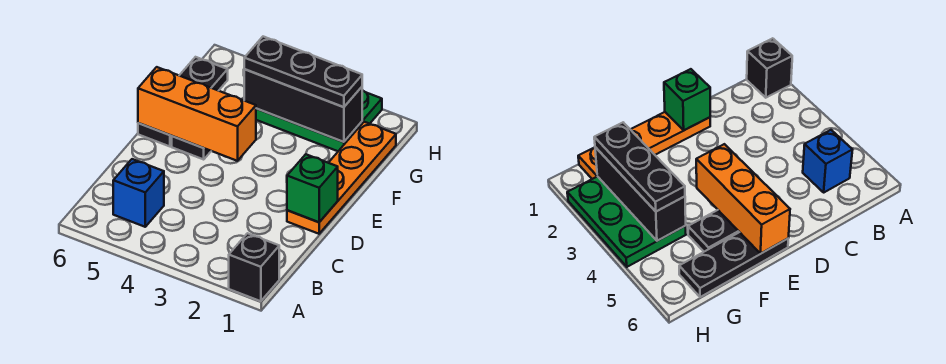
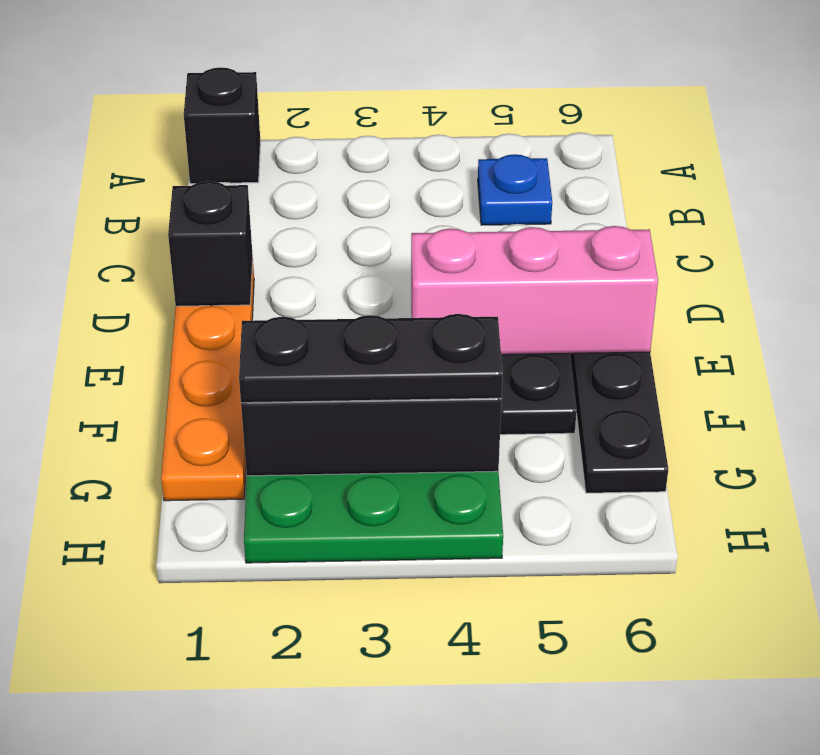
blue 1x1 brick [113,159,164,227] -> blue 1x1 plate [478,154,552,225]
green 1x1 brick [287,154,338,222] -> black 1x1 brick [168,181,253,306]
orange 1x3 brick [138,67,256,161] -> pink 1x3 brick [411,226,658,355]

